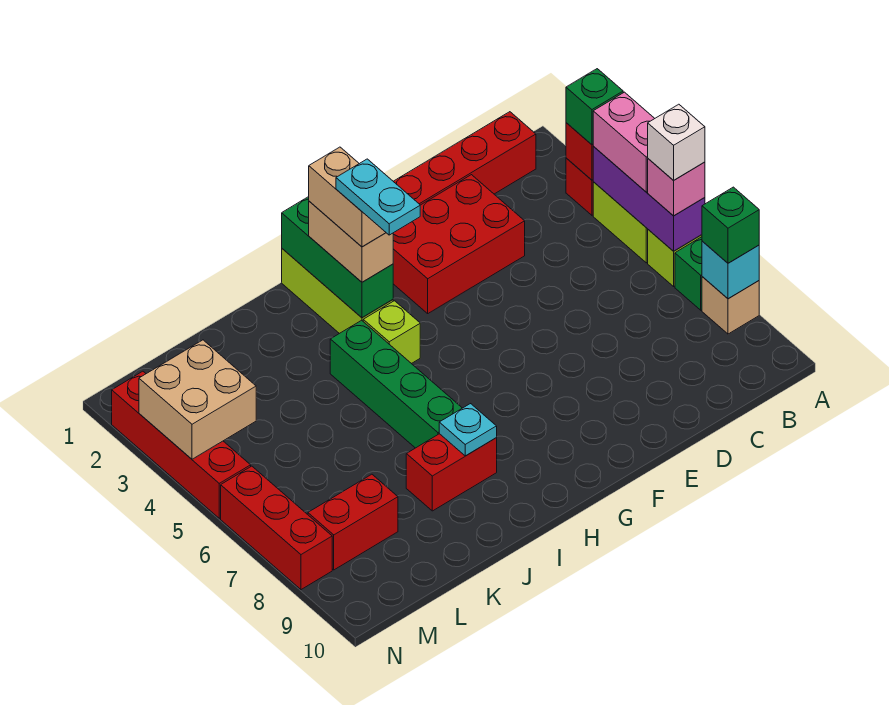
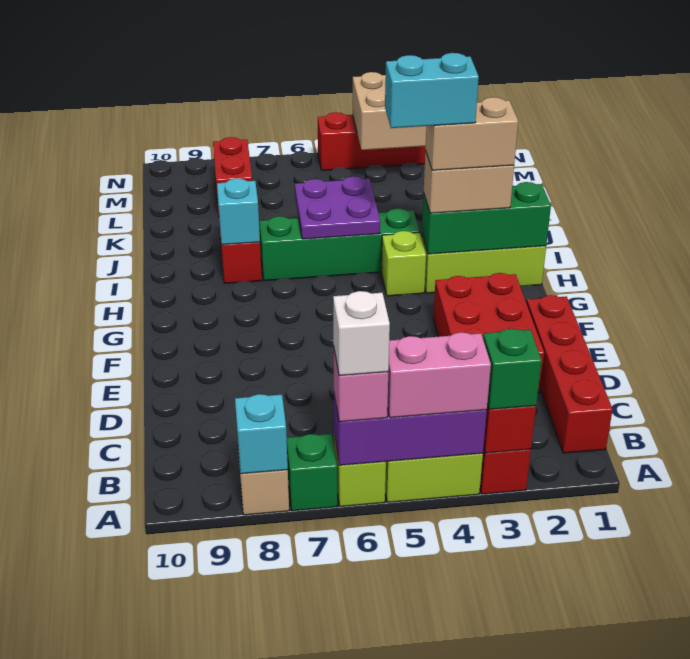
green 1x1 brick [702,187,759,263] -> none
cyan 1x2 plate [336,159,420,235] -> cyan 1x2 brick [385,53,479,128]
none -> purple 2x2 plate [295,176,380,239]
cyan 1x1 plate [439,404,497,456] -> cyan 1x1 brick [217,178,260,245]
red 1x3 brick [221,466,332,590] -> none

